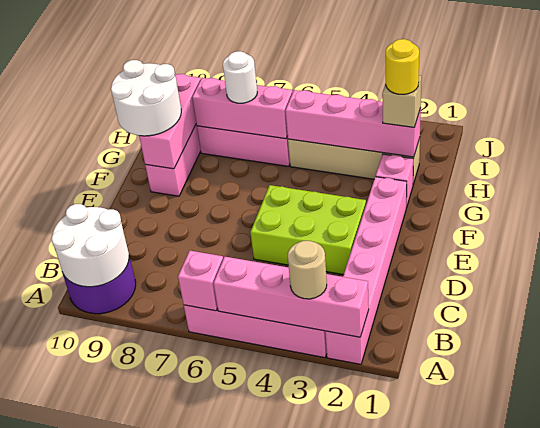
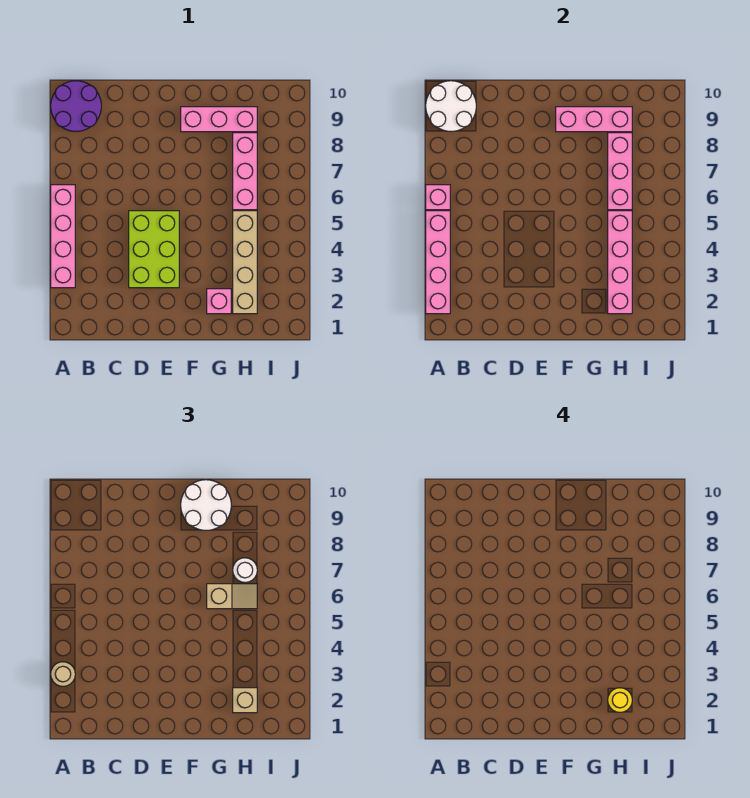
pink 1x6 brick [325,177,407,364] -> none
none -> tan 1x2 slope [207,584,257,609]

